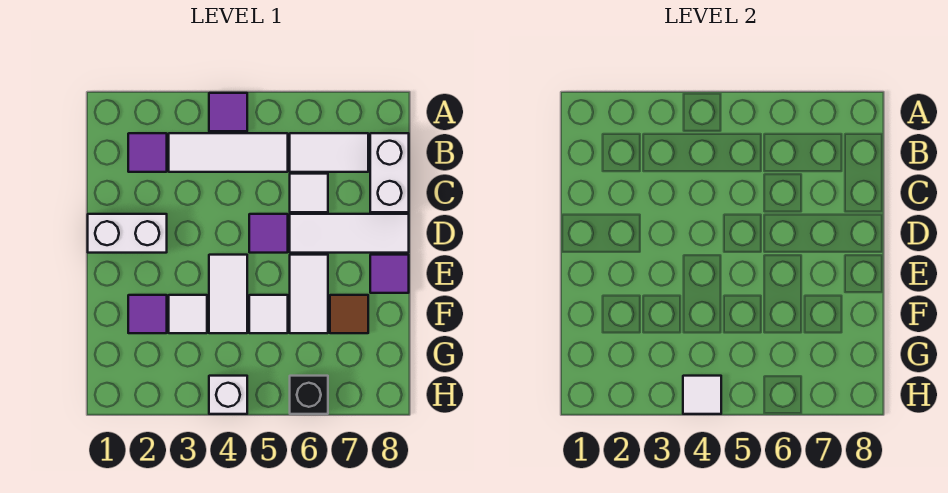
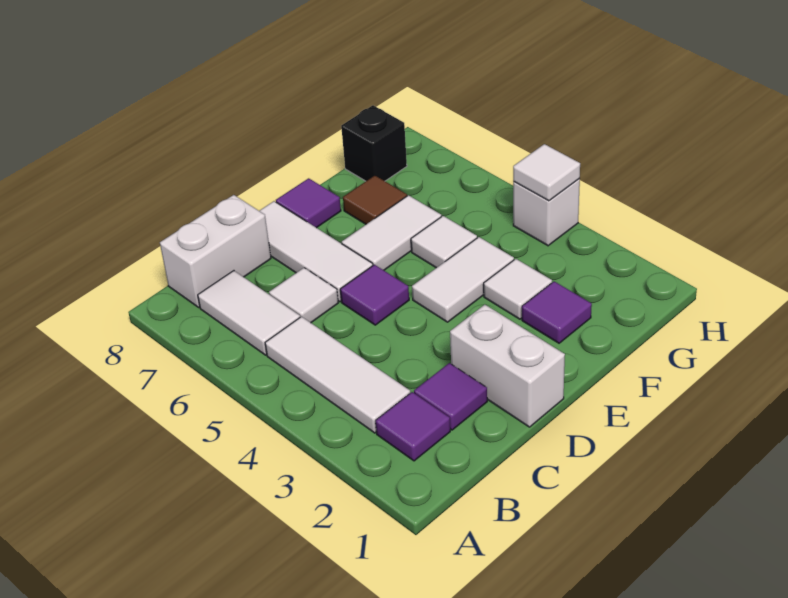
purple 1x1 tile [209,93,247,131] -> purple 1x1 tile moved to [414,363,487,430]
black 1x1 brick [290,376,328,414] -> black 1x1 brick moved to [341,105,407,181]

